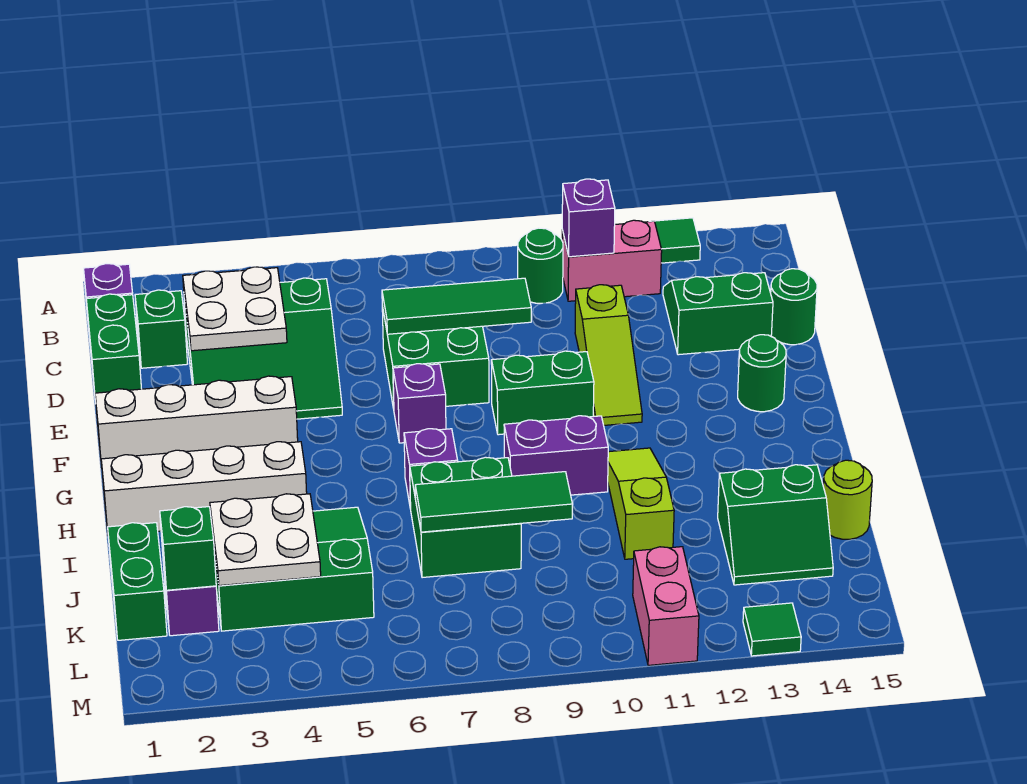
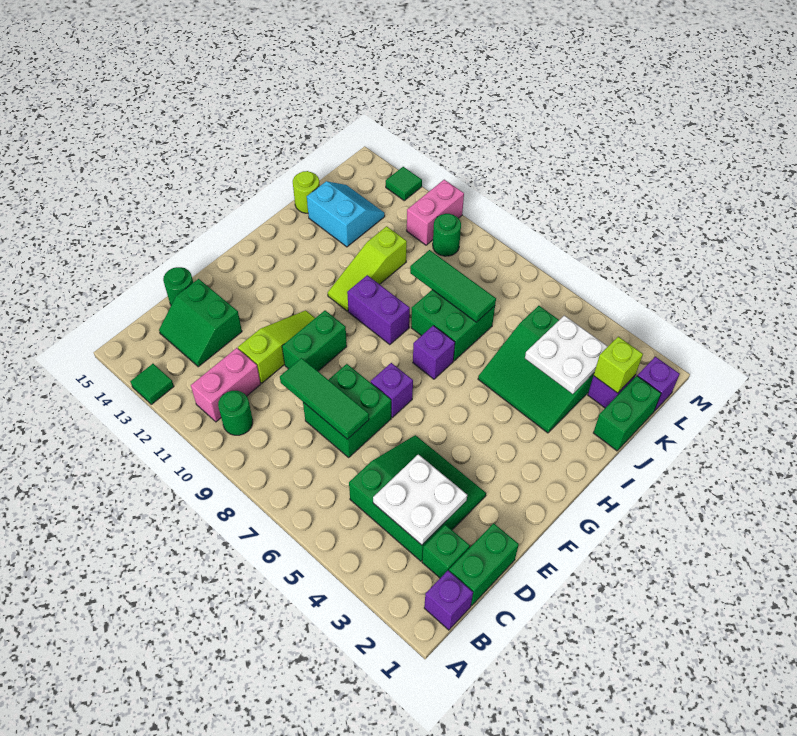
pink 1x2 brick [562,220,662,301] -> pink 1x2 brick turned to [191,348,261,422]
purple 1x1 brick [562,179,615,257] -> purple 1x1 brick moved to [637,357,680,411]
white 1x4 brick [95,376,298,468] -> none
green 1x2 brick [491,351,594,435] -> green 1x2 brick turned to [282,311,347,371]
green 1x1 round brick [738,335,786,412] -> green 1x1 round brick moved to [433,214,461,256]
white 1x4 brick [101,442,307,532] -> none
green 2x2 slope [718,465,833,585] -> cyan 2x2 slope [307,181,385,247]
green 1x1 brick [160,507,216,590] -> lime 1x1 brick [594,337,643,393]

